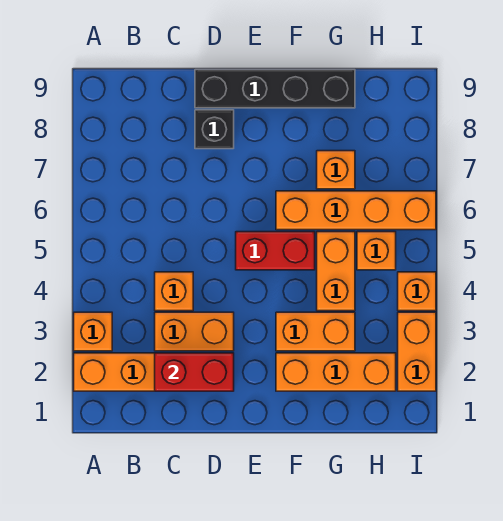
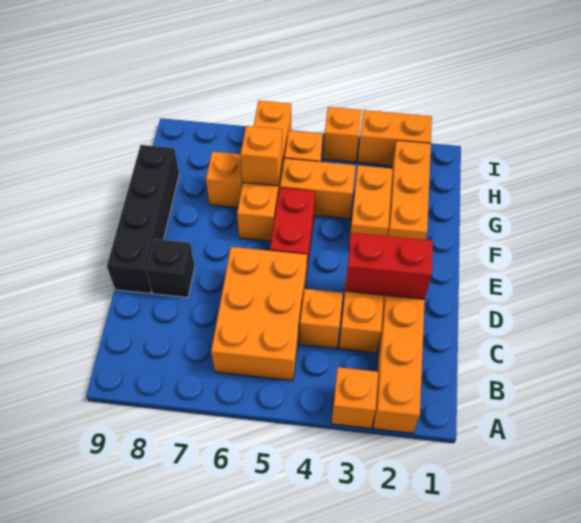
none -> orange 2x3 brick [211,247,307,381]
red 1x2 brick [155,353,234,391] -> red 1x2 brick turned to [345,233,433,299]
none -> orange 1x1 brick [241,126,283,186]

